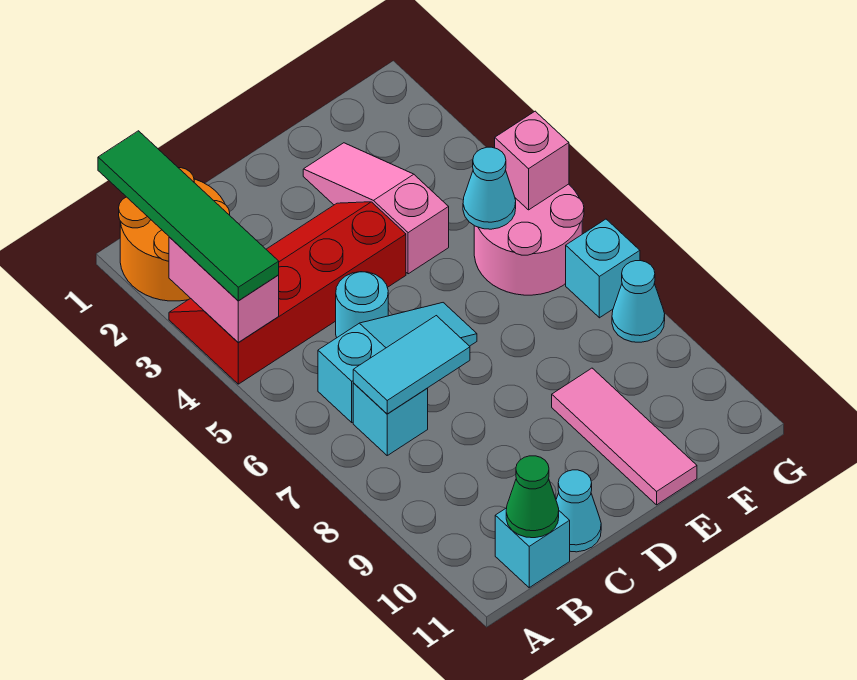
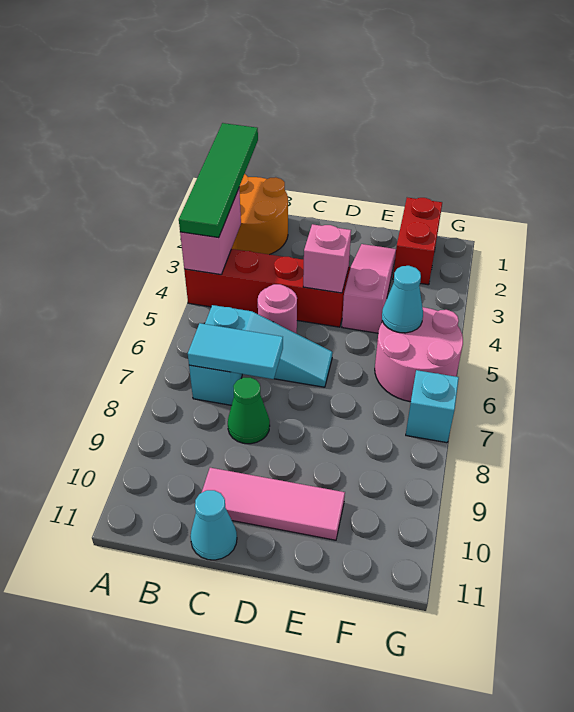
cyan 1x1 brick [495,508,570,588] -> none
green 1x1 cone [506,456,559,538] -> green 1x1 cone moved to [228,378,270,444]
cyan 1x1 round brick [336,272,388,337] -> pink 1x1 round brick [258,284,297,334]
pink 1x3 tile [552,368,697,505] -> pink 1x3 tile turned to [202,468,345,540]
none -> red 1x2 brick [393,198,442,285]
pink 1x1 brick [495,111,569,210] -> pink 1x1 brick moved to [303,224,351,293]
cyan 1x1 cone [612,261,665,342] -> none

